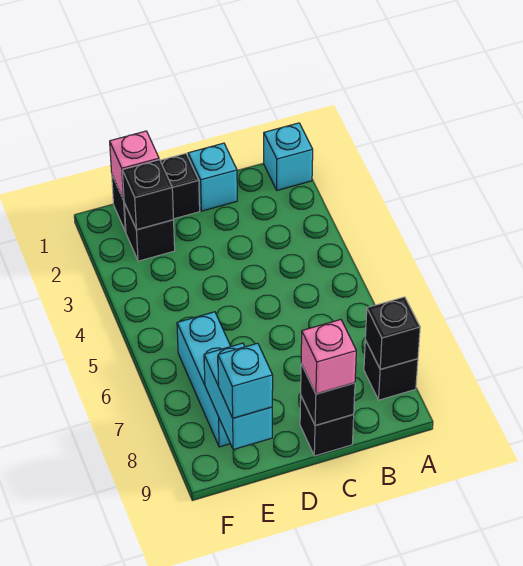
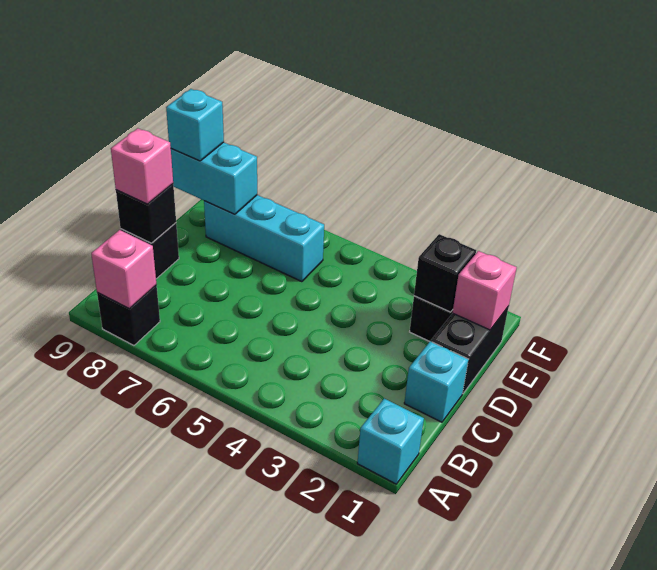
black 1x1 brick [365,297,420,369] -> pink 1x1 brick [91,230,156,309]

